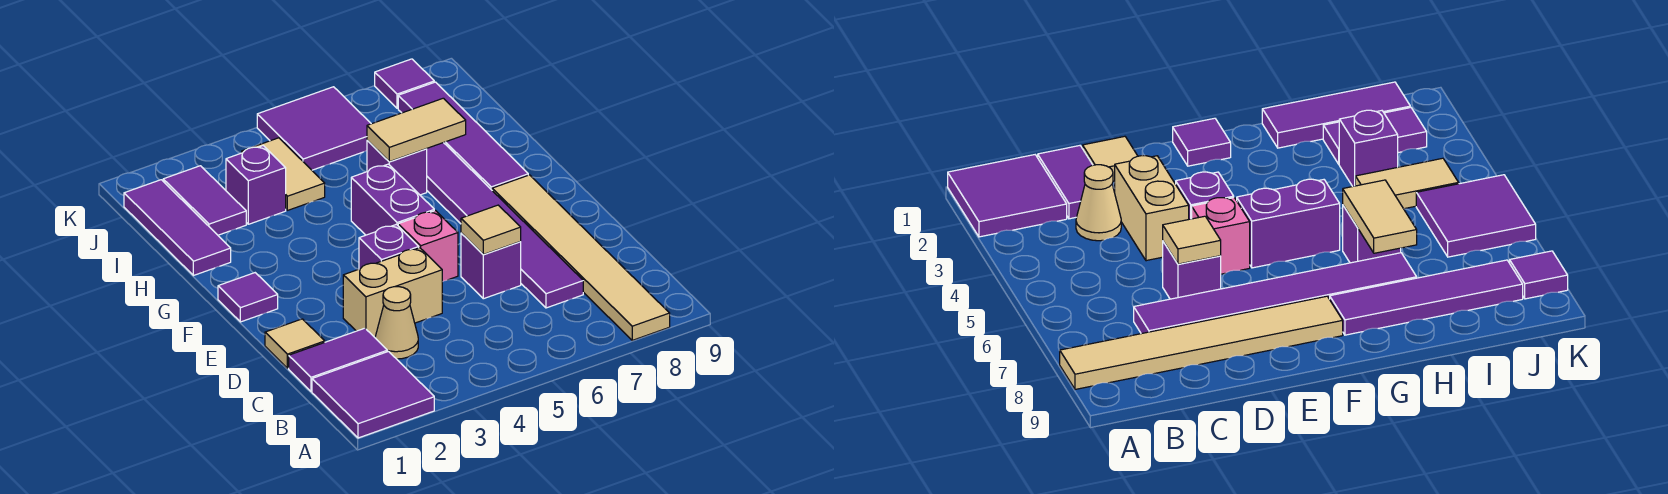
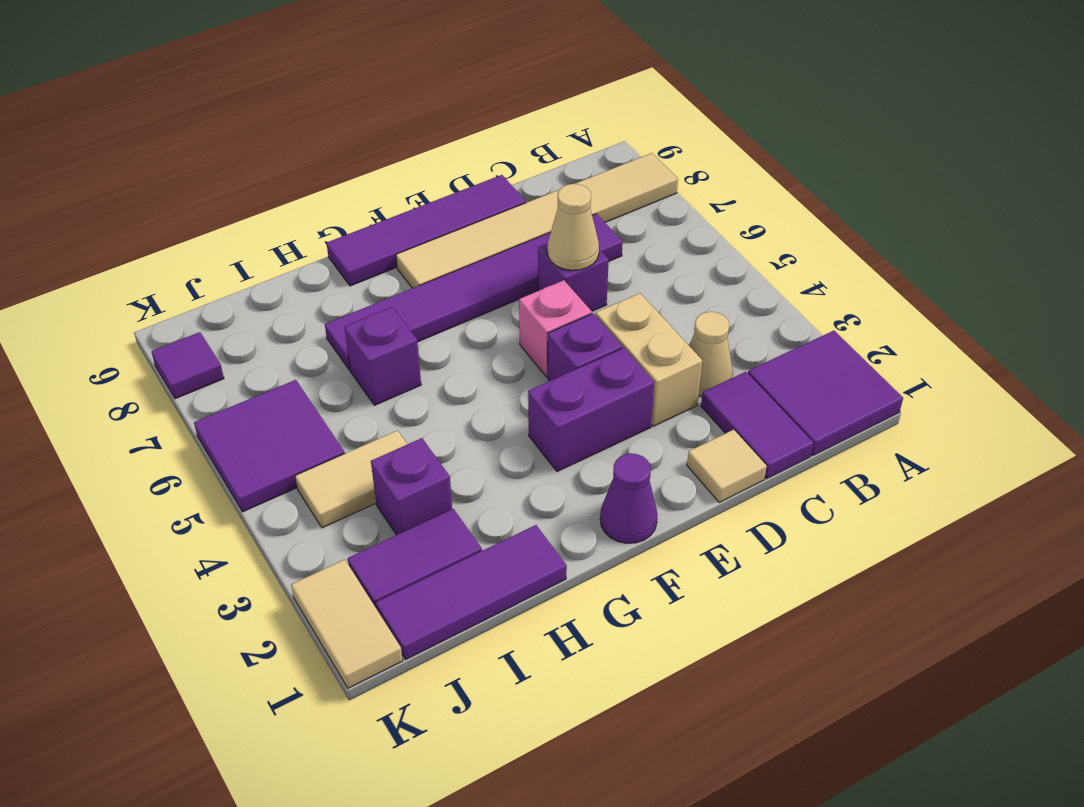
tan 1x1 tile [461,205,521,254] -> tan 1x1 cone [548,184,599,270]
purple 1x1 tile [218,273,278,322] -> purple 1x1 cone [600,453,658,543]
purple 1x2 brick [351,164,434,235] -> purple 1x2 brick moved to [528,348,655,472]
purple 1x4 tile [398,82,528,190] -> purple 1x4 tile moved to [326,175,526,286]
tan 1x2 tile [367,98,466,162] -> tan 1x2 tile moved to [291,559,403,688]

